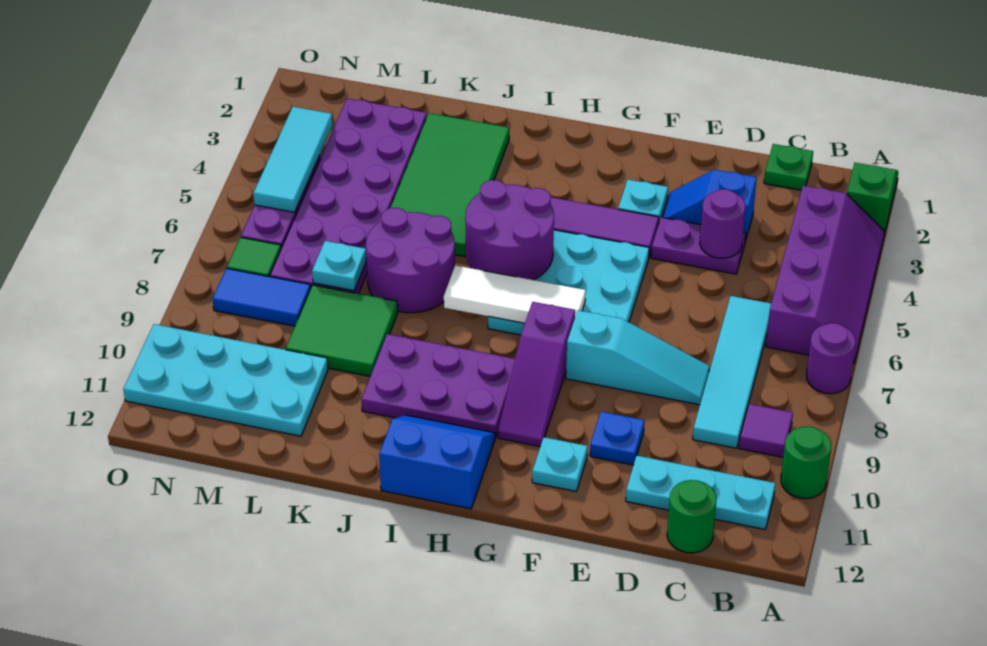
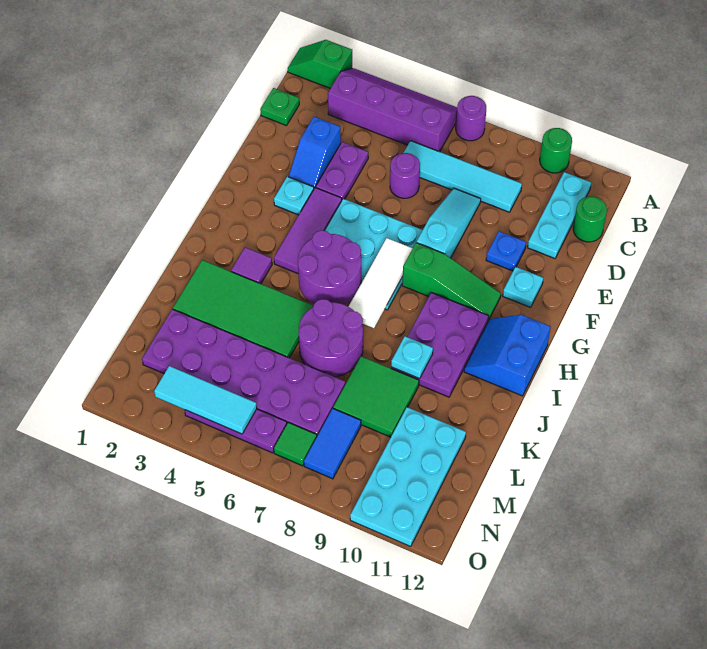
purple 1x1 tile [739,404,793,457] -> purple 1x1 tile moved to [231,247,272,284]
purple 1x1 round brick [700,189,745,258] -> purple 1x1 round brick moved to [390,153,420,198]
purple 1x3 slope [498,302,575,446] -> green 1x3 slope [402,243,501,321]
cyan 1x1 plate [312,241,366,291] -> cyan 1x1 plate moved to [391,336,433,379]

